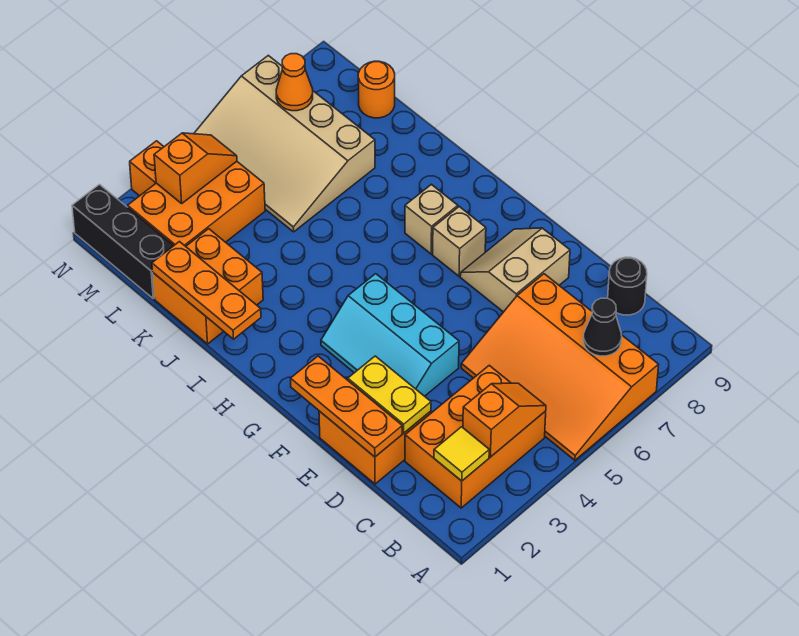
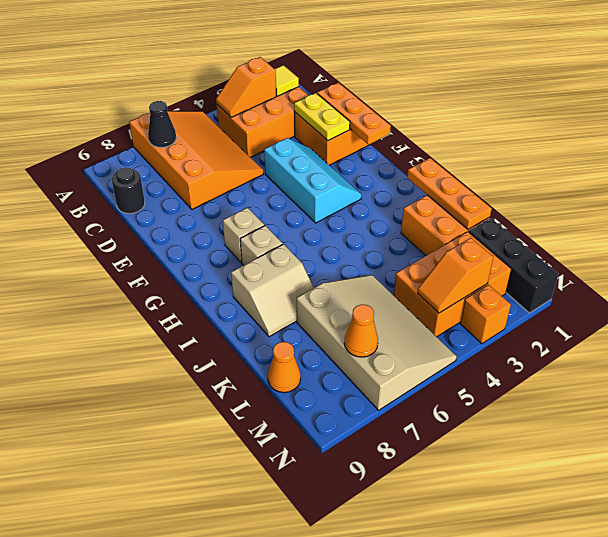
tan 2x2 slope [460,228,570,312] -> tan 2x2 slope moved to [231,244,314,337]
orange 1x1 round brick [358,61,395,118] -> orange 1x1 cone [268,342,301,392]

